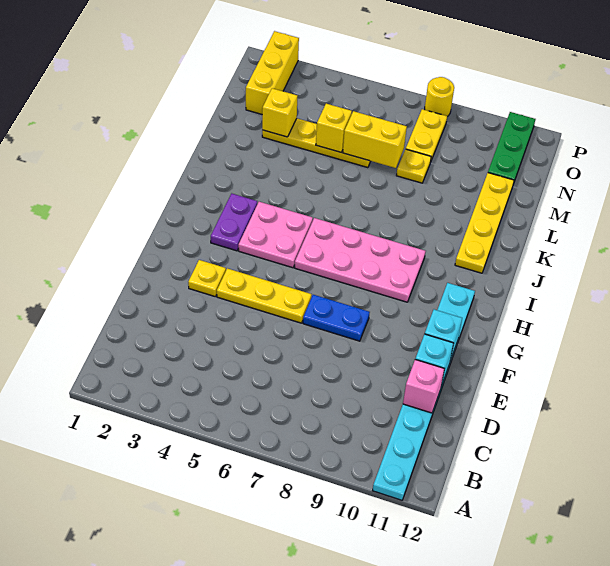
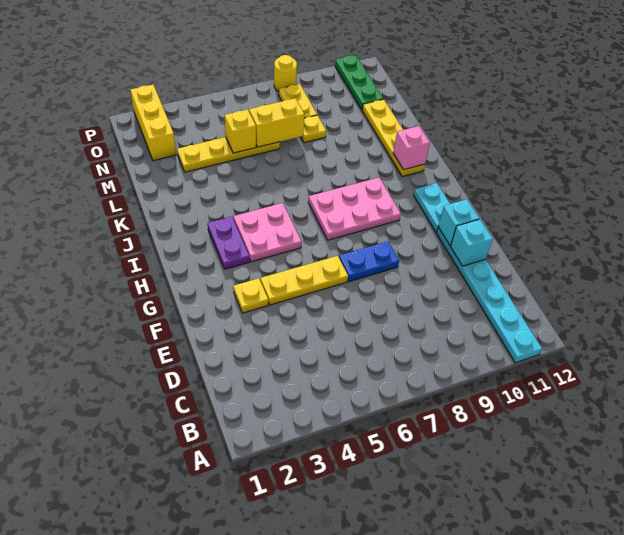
pink 1x1 brick [403,360,445,413] -> pink 1x1 brick moved to [393,126,430,170]
pink 2x4 plate [295,218,426,302] -> pink 2x3 plate [308,177,401,240]
yellow 1x1 brick [262,88,297,137] -> none

